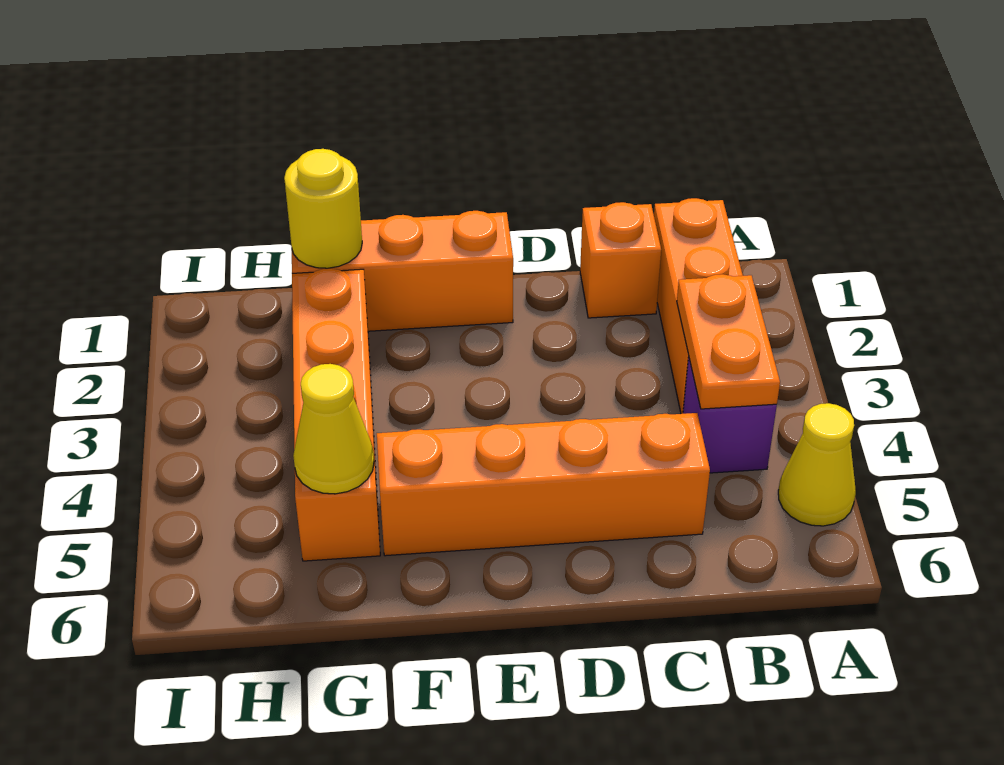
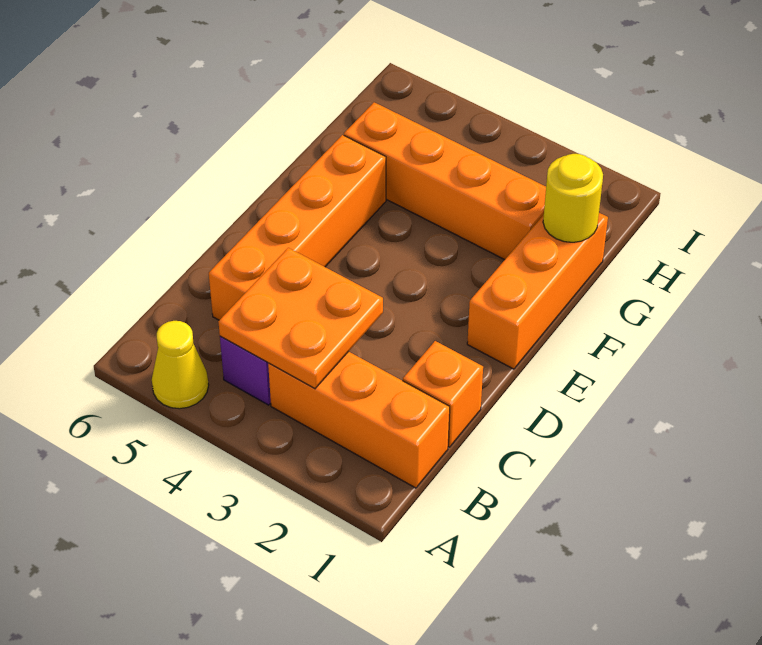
orange 1x2 plate [677,274,780,409] -> orange 2x2 plate [218,248,383,388]
yellow 1x1 cone [293,364,374,494] -> none

